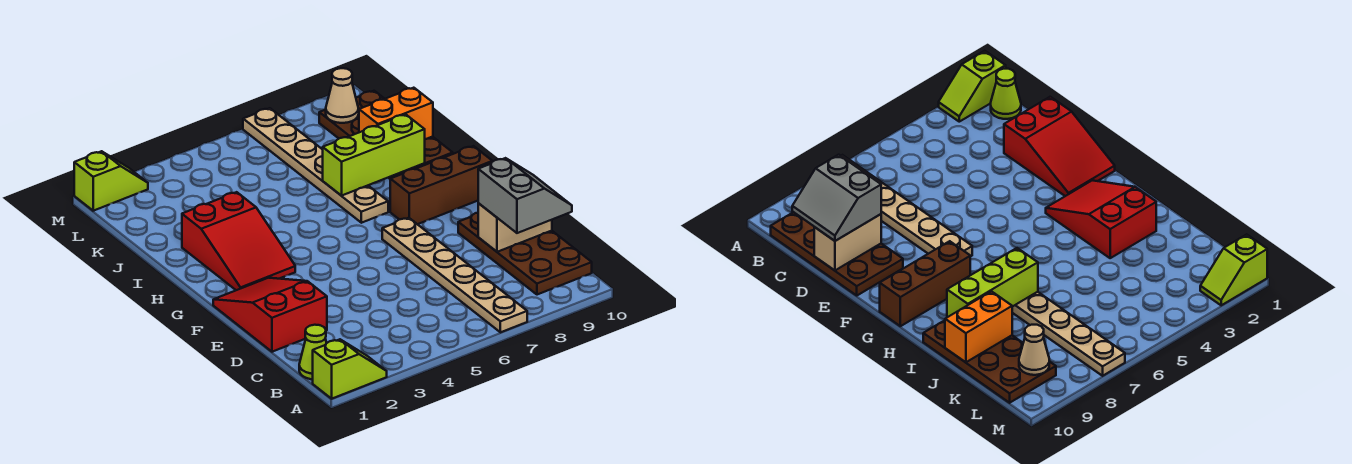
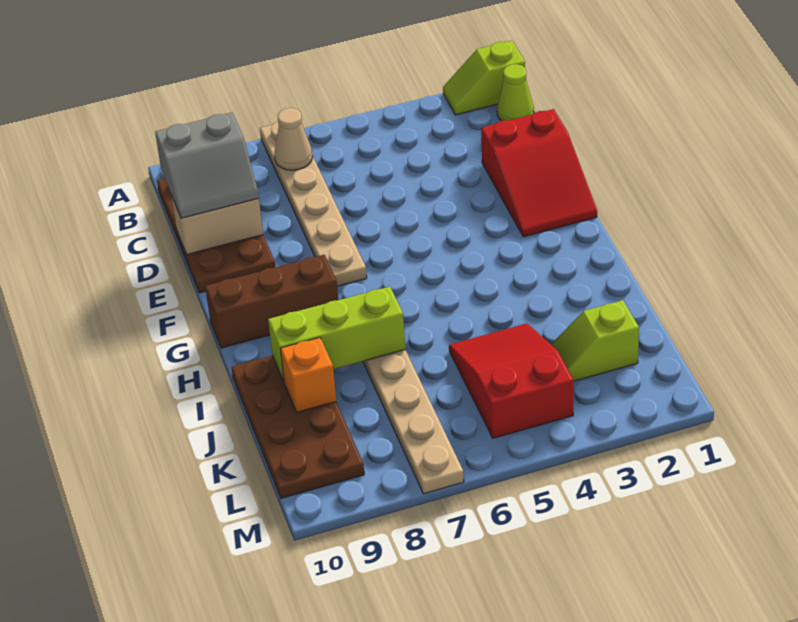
grey 2x2 slope [478,158,572,233] -> grey 2x2 slope turned to [155,113,259,218]
red 2x3 slope [182,192,295,290] -> red 2x3 slope moved to [449,323,574,438]
orange 1x2 brick [359,88,433,139] -> orange 1x1 brick [280,337,336,412]
tan 1x1 cone [325,68,359,123] -> tan 1x1 cone moved to [274,108,312,170]
lime 1x2 slope [74,151,148,211] -> lime 1x2 slope moved to [551,300,639,381]

